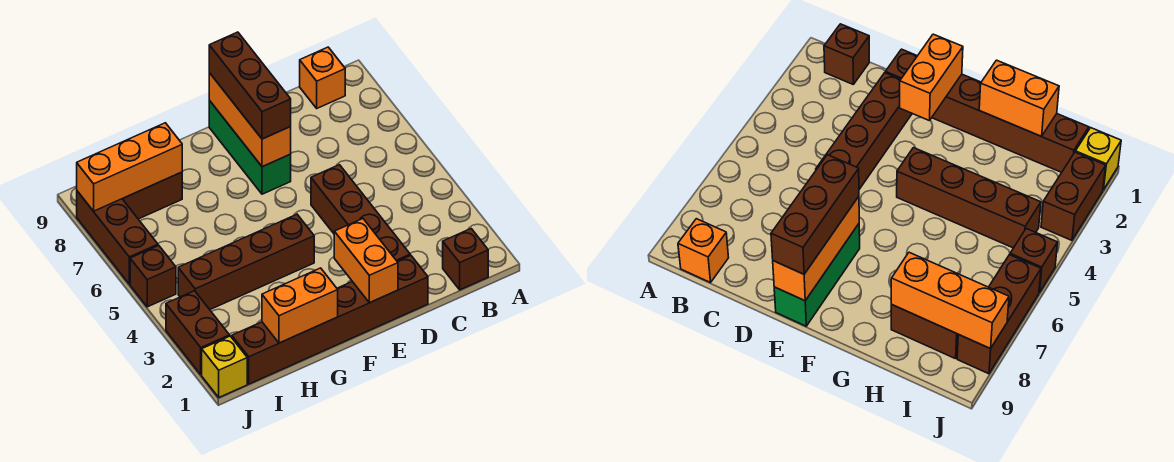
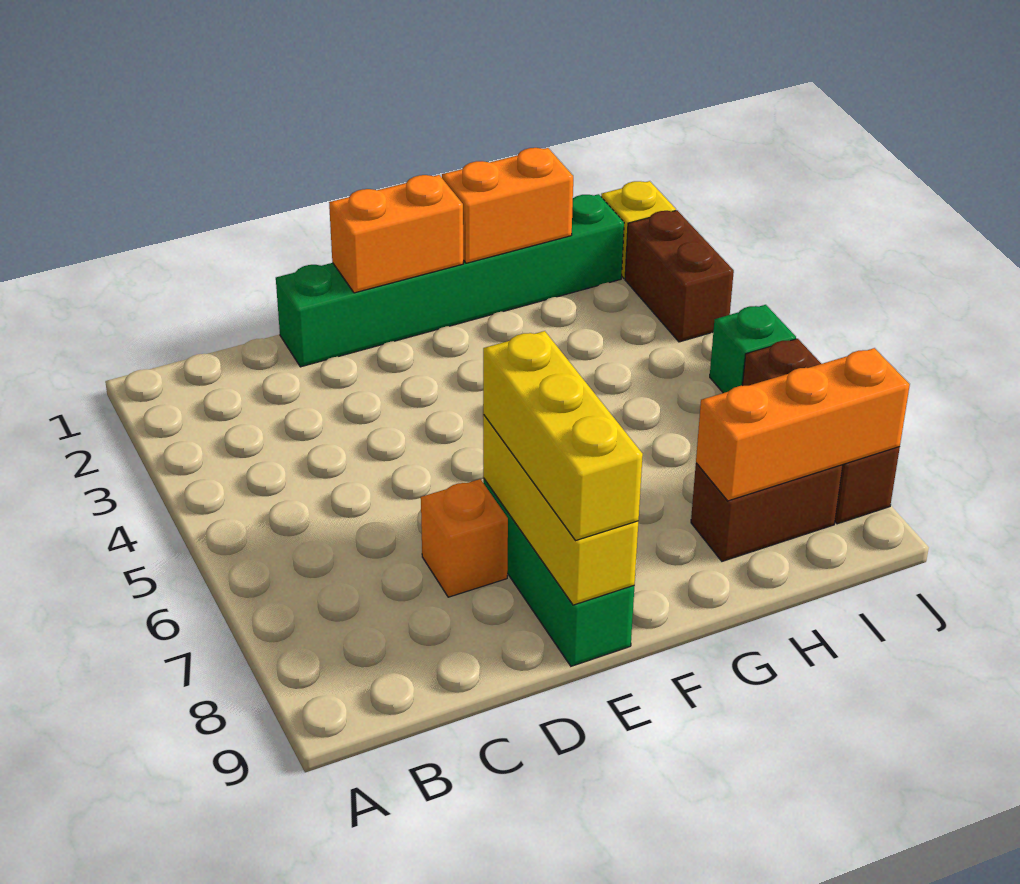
brown 1x1 brick [443,229,488,290] -> none
orange 1x1 brick [300,47,345,108] -> orange 1x1 brick moved to [421,479,508,597]
brown 1x6 brick [232,255,428,384] -> green 1x6 brick [276,194,624,367]
brown 1x4 brick [311,165,410,261] -> none
orange 1x2 brick [334,219,398,303] -> orange 1x2 brick turned to [329,175,463,293]
orange 1x3 brick [209,73,291,167] -> yellow 1x3 brick [483,415,638,605]
brown 1x3 brick [209,32,291,139] -> yellow 1x3 brick [483,331,643,540]
brown 1x4 brick [178,214,314,310] -> none
brown 1x1 brick [130,245,176,307] -> green 1x1 brick [710,305,796,393]

